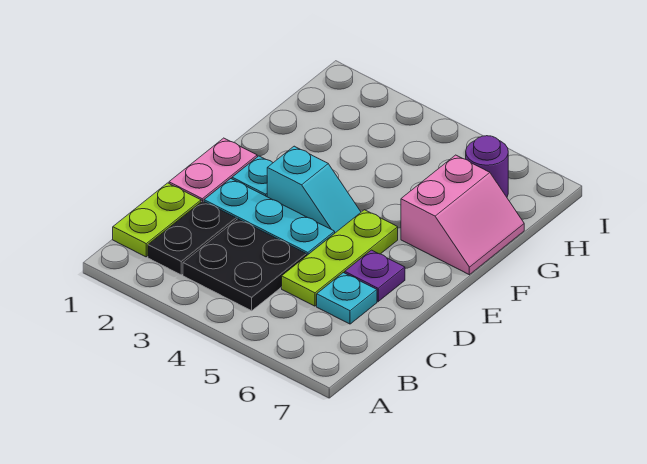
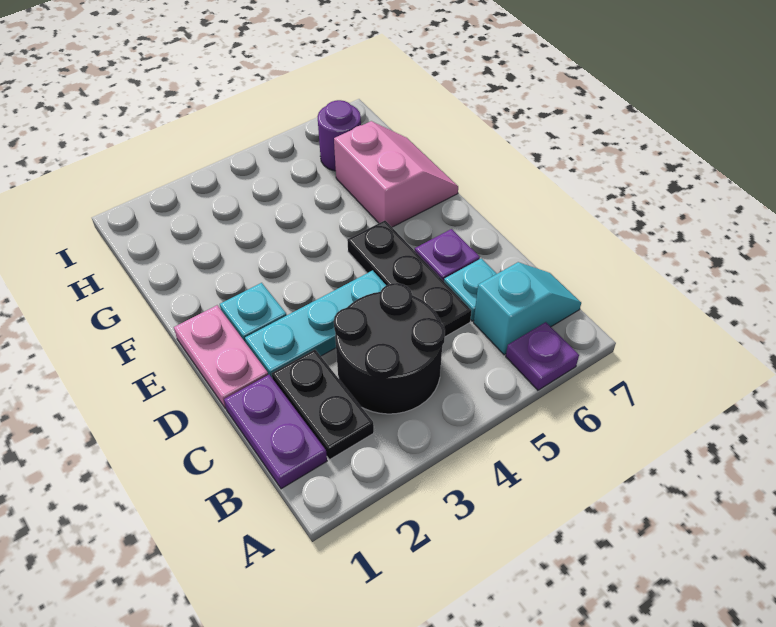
none -> purple 1x1 plate [506,322,579,390]
lime 1x2 plate [113,183,201,257] -> purple 1x2 plate [224,375,327,489]
black 2x2 plate [183,219,307,311] -> black 2x2 round brick [334,283,445,414]
lime 1x3 plate [282,210,398,306] -> black 1x3 plate [347,221,471,337]
cyan 1x2 slope [267,146,361,233] -> cyan 1x2 slope moved to [474,262,581,355]

